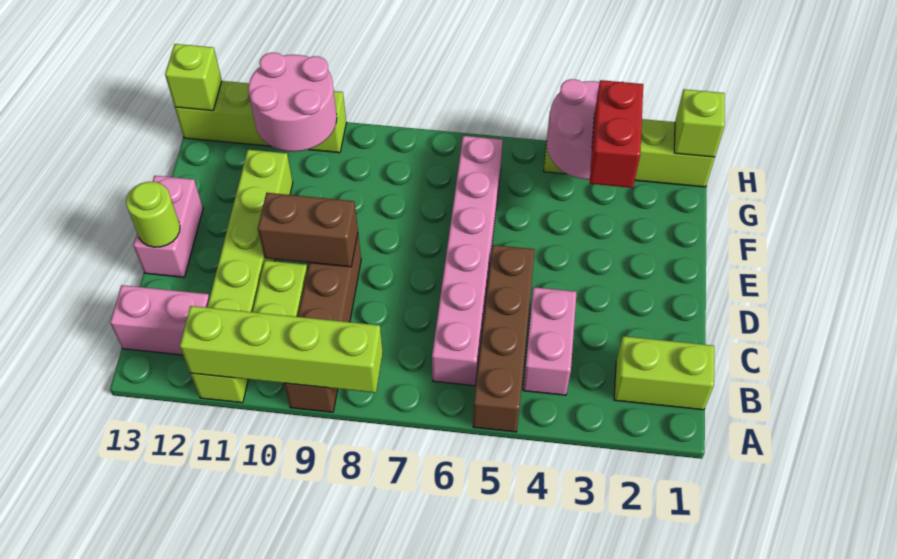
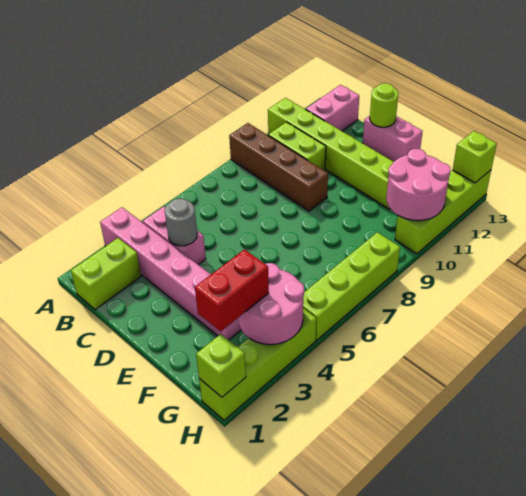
brown 1x4 brick [473,245,535,432] -> none
lime 1x4 brick [180,306,383,393] -> lime 1x4 brick moved to [303,232,400,340]
pink 1x6 brick [432,136,503,386] -> pink 1x6 brick moved to [100,207,241,340]
none -> grey 1x1 round brick [165,199,197,246]
brown 1x2 brick [258,193,358,267] -> none
red 1x2 brick [590,80,643,188] -> red 1x2 brick turned to [195,250,269,331]

